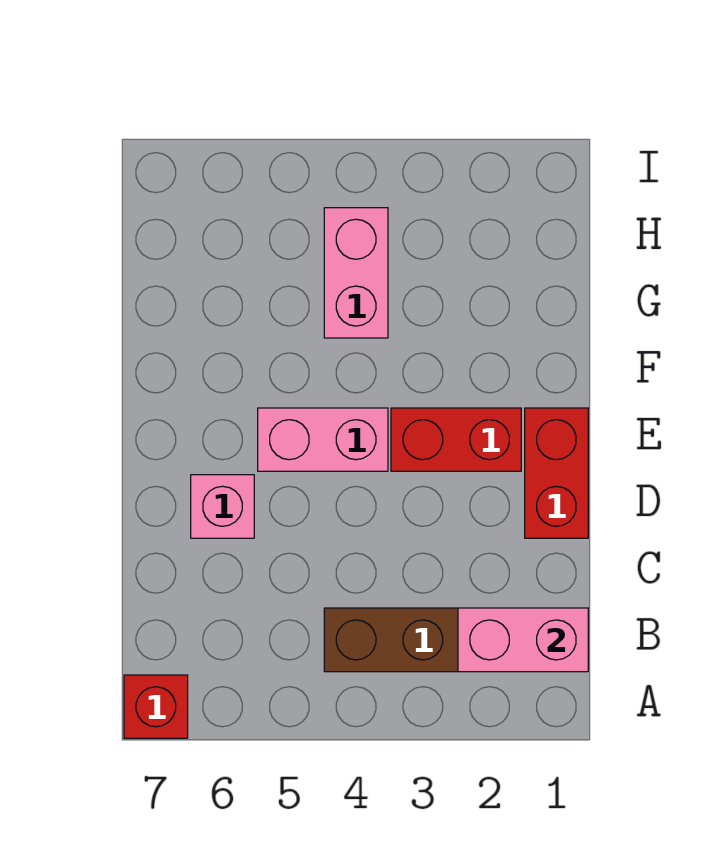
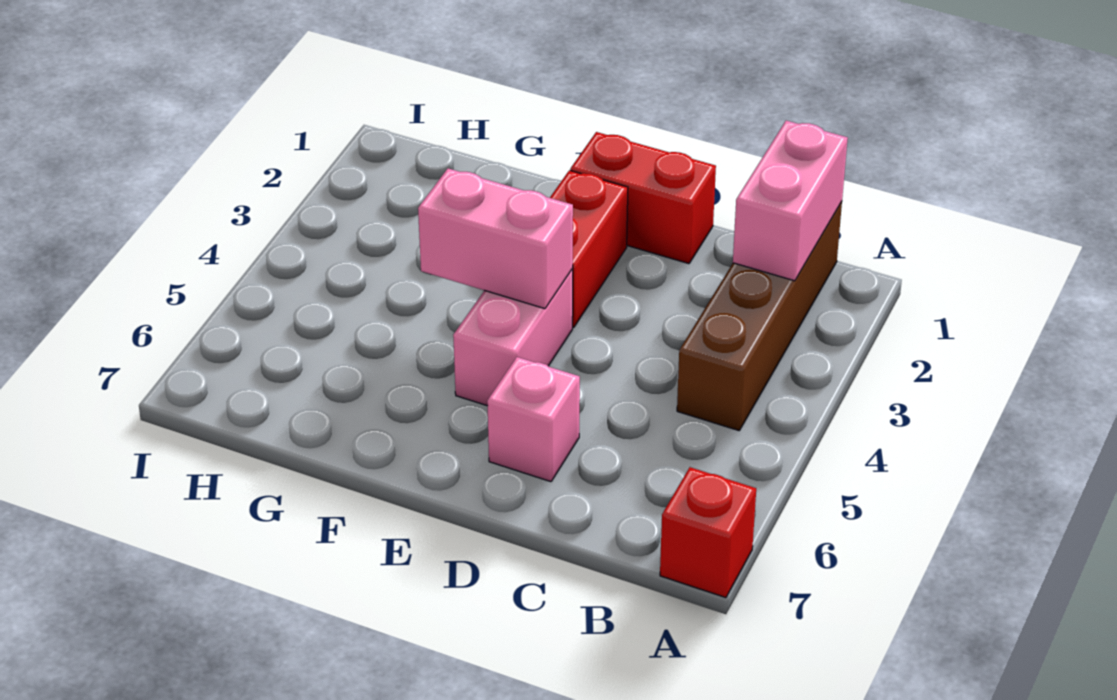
pink 1x2 brick [324,208,388,338] -> pink 1x2 brick moved to [418,168,573,309]

